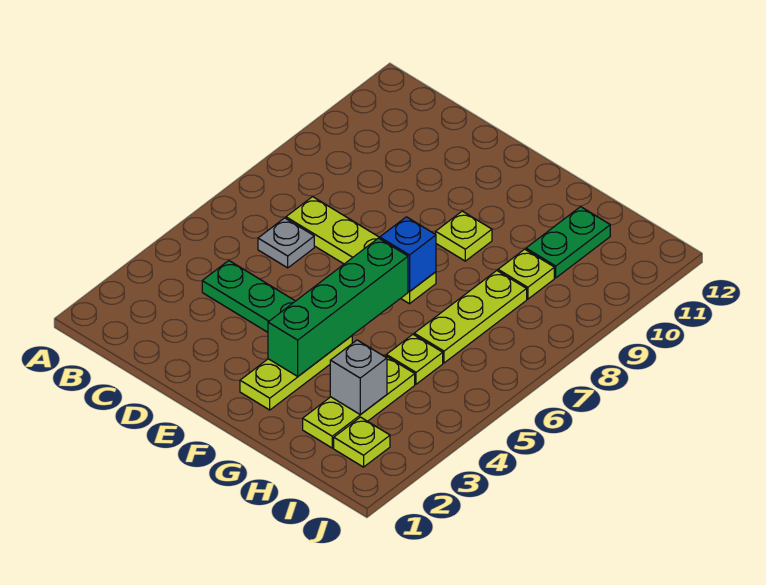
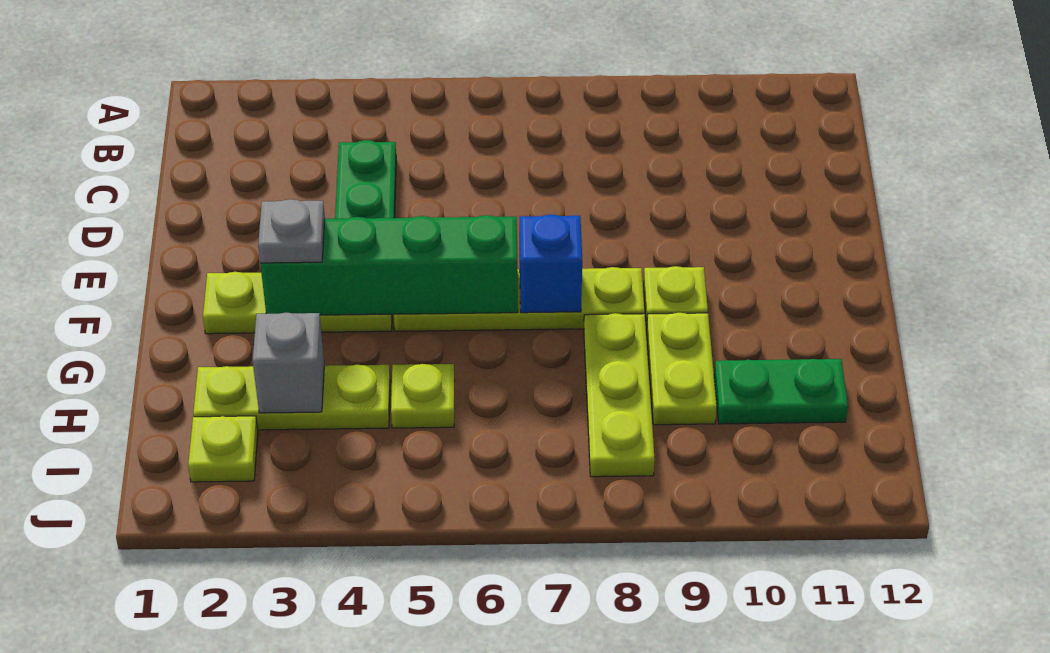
grey 1x1 plate [258,218,314,268] -> grey 1x1 plate moved to [258,199,325,263]
lime 1x4 plate [286,197,436,304] -> lime 1x4 plate turned to [394,267,644,331]
lime 1x3 plate [414,271,527,363] -> lime 1x3 plate turned to [584,313,655,477]
lime 1x1 plate [498,249,554,299] -> lime 1x2 plate [647,313,717,425]

